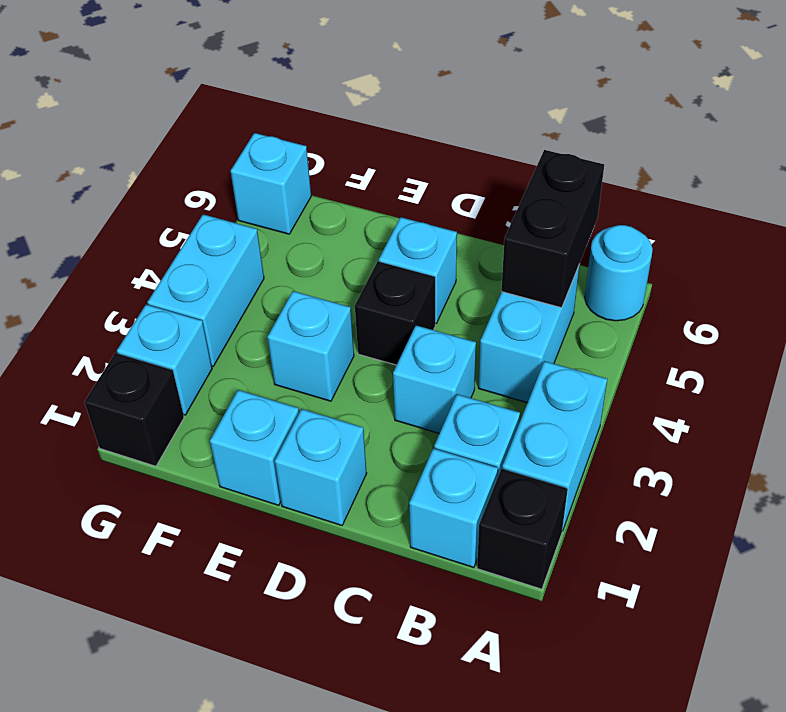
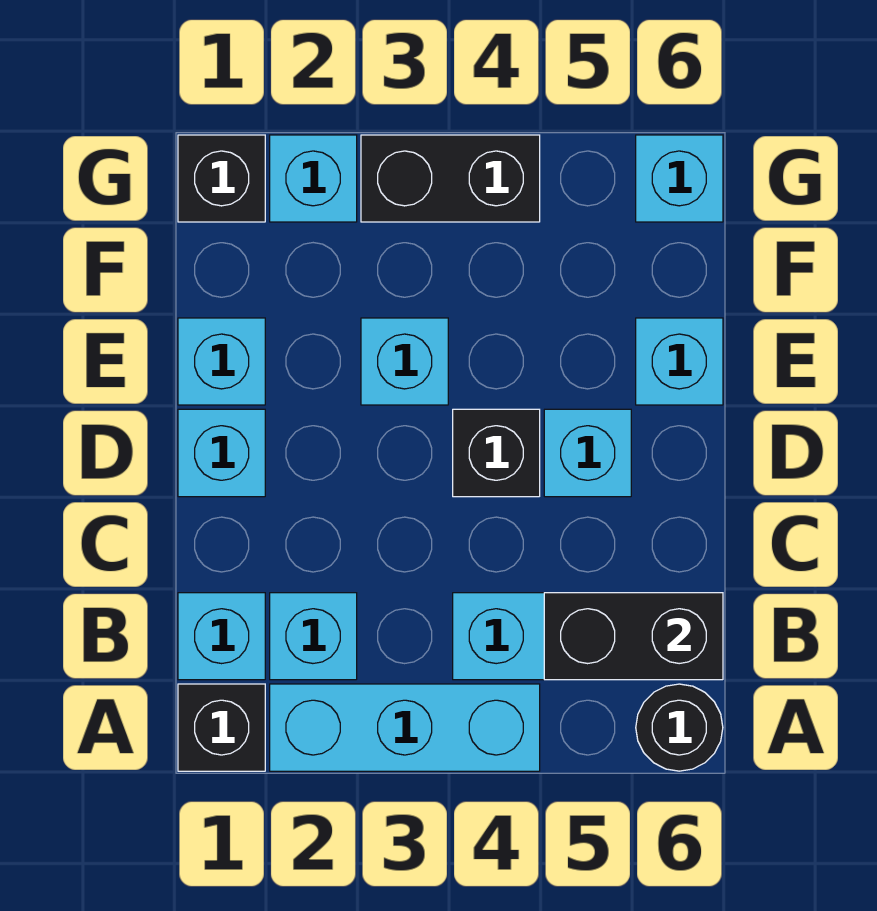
cyan 1x2 brick [502,361,607,531] -> cyan 1x3 brick [270,684,540,771]
cyan 1x1 round brick [585,225,653,321] -> black 1x1 round brick [636,684,723,771]
cyan 1x1 brick [393,325,476,433] -> cyan 1x1 brick moved to [636,318,723,405]
cyan 1x2 brick [147,214,264,366] -> black 1x2 brick [361,135,540,222]

